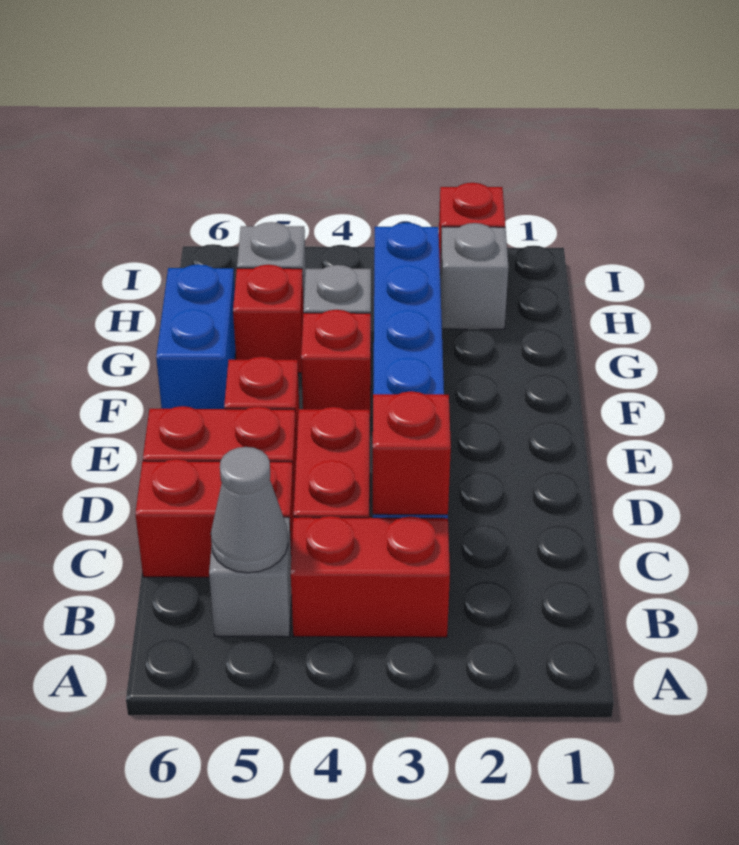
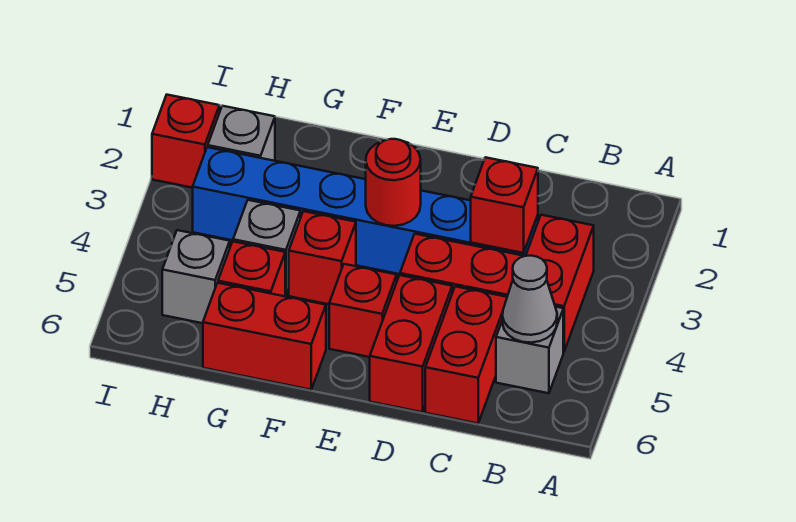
none -> red 1x1 round brick [366,139,421,226]
blue 1x2 brick [156,264,236,409] -> red 1x2 brick [203,283,326,390]

